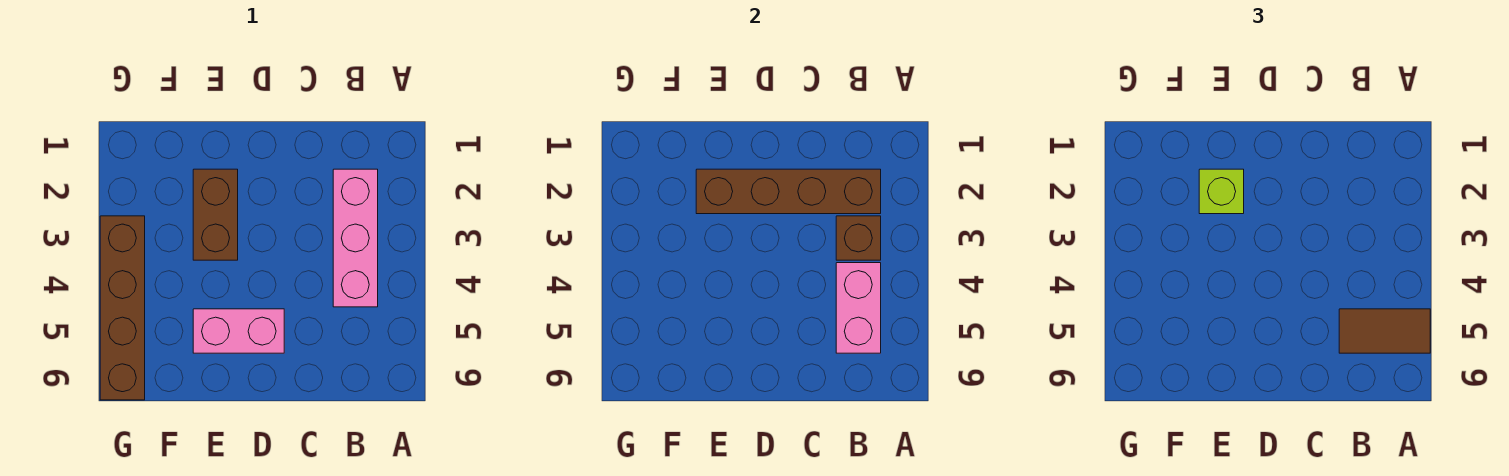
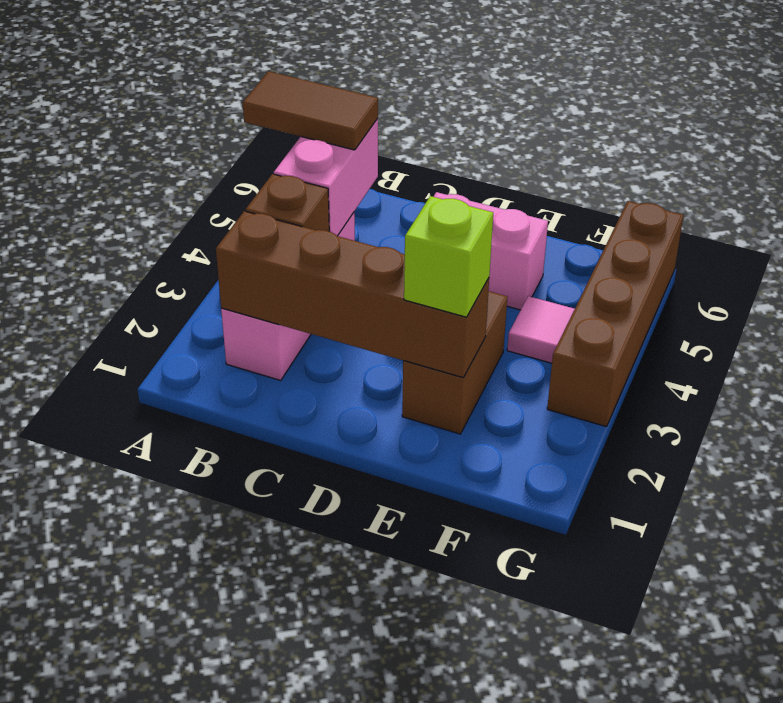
none -> pink 1x1 tile [507,296,575,363]

